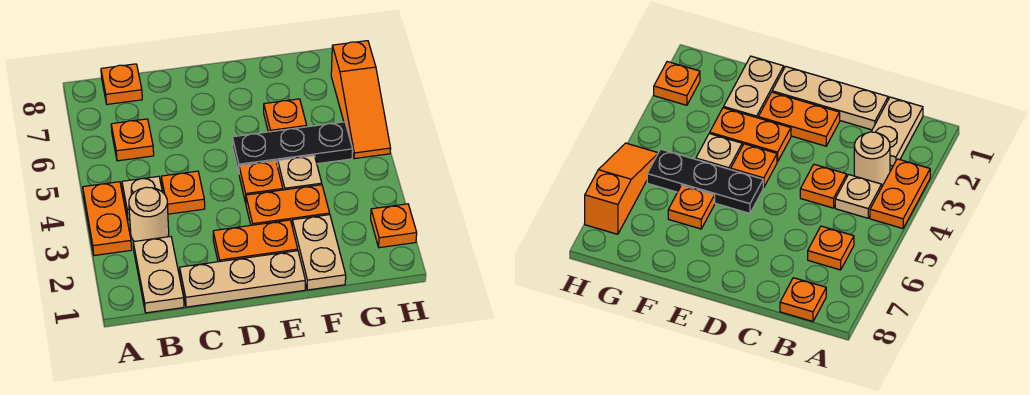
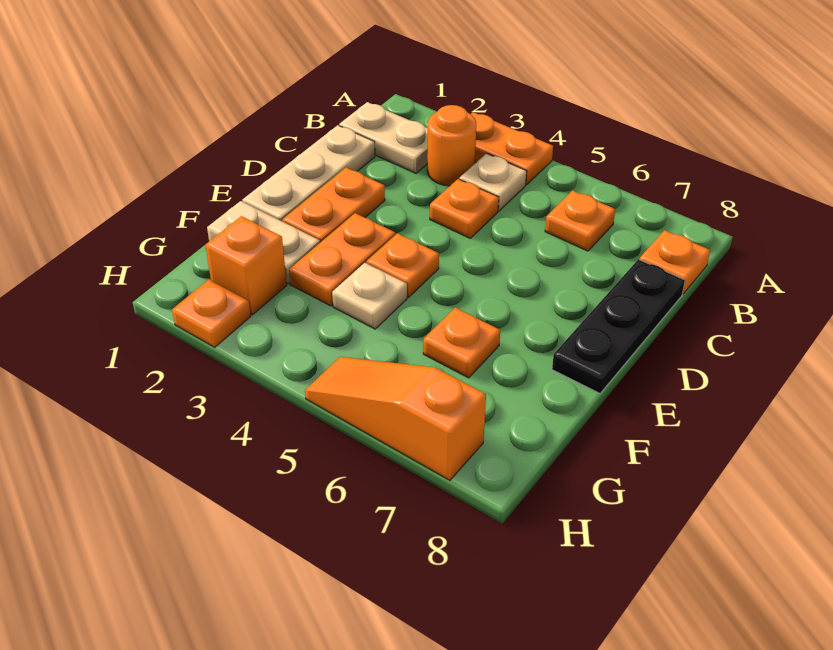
tan 1x1 round brick [129,187,169,241] -> orange 1x1 round brick [427,105,476,186]
black 1x3 plate [232,122,353,173] -> black 1x3 plate moved to [552,259,685,393]
none -> orange 1x1 brick [206,216,287,315]

